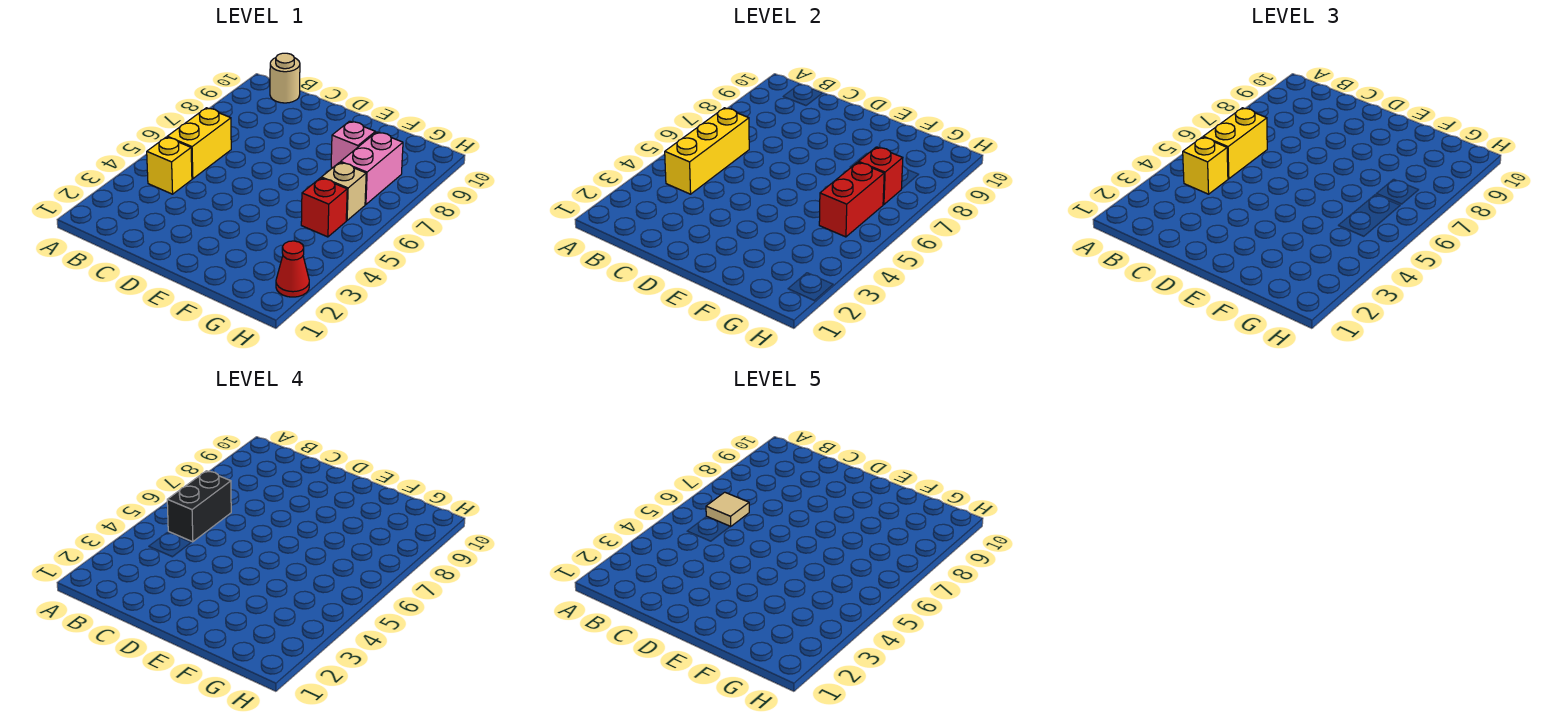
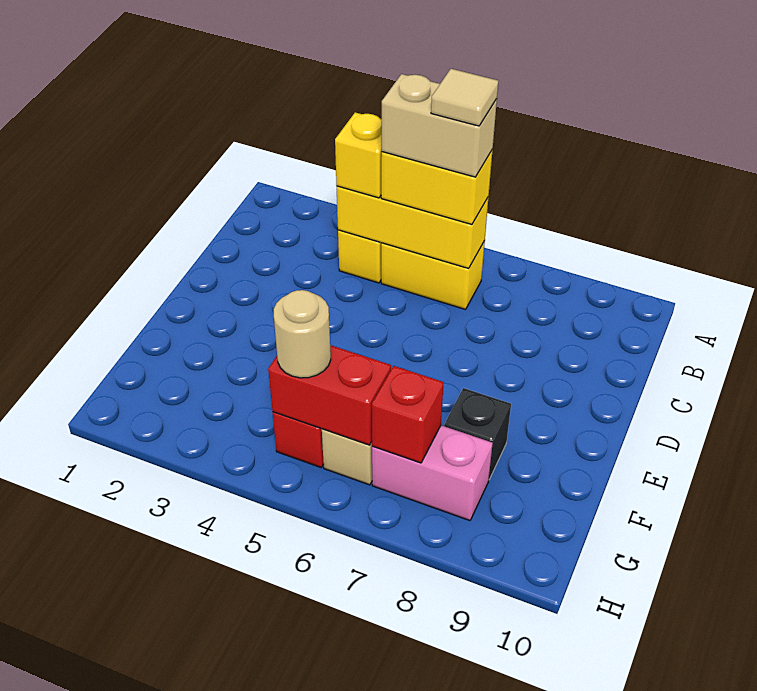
black 1x2 brick [167,471,231,542] -> tan 1x2 brick [382,74,497,177]
tan 1x1 round brick [270,53,300,103] -> tan 1x1 round brick moved to [274,290,331,378]
pink 1x1 brick [331,121,375,168] -> black 1x1 brick [444,388,511,479]
red 1x1 cone [276,241,309,297] -> none

